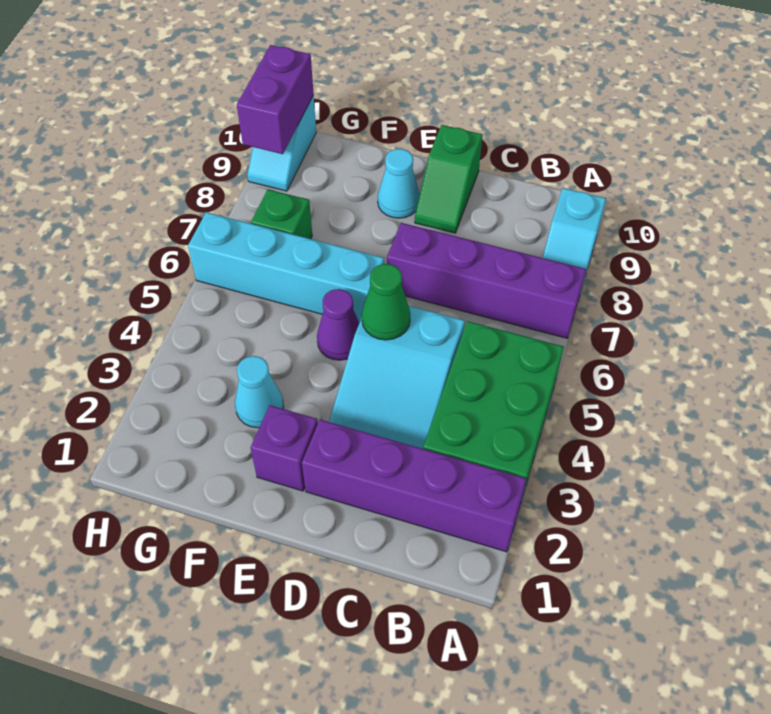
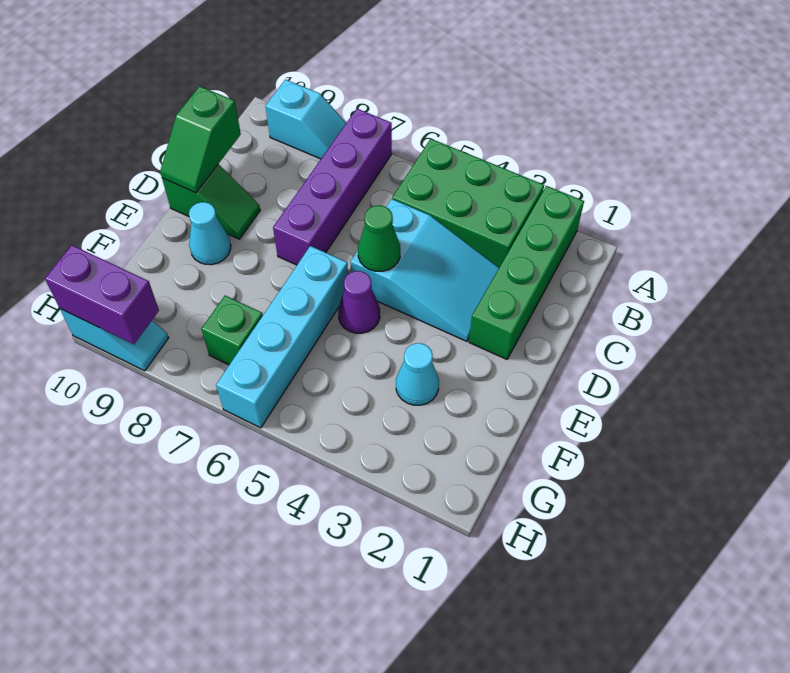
purple 1x4 brick [302,420,527,552] -> green 1x4 brick [469,186,584,359]
none -> green 1x2 slope [160,86,241,193]
purple 1x1 brick [251,405,318,491] -> none

